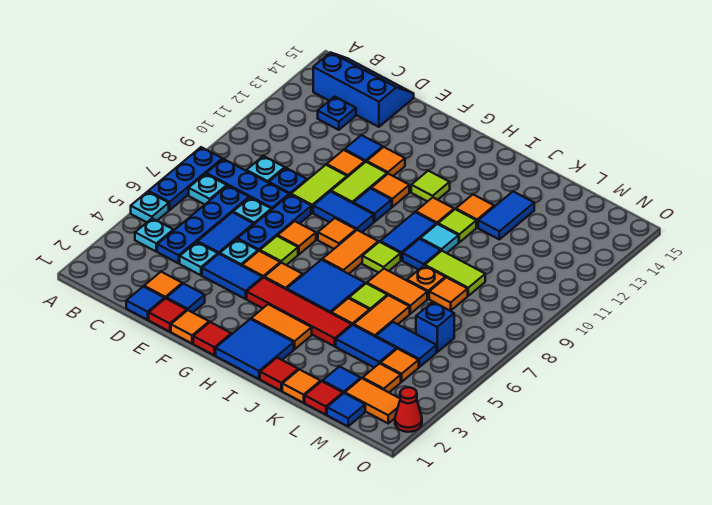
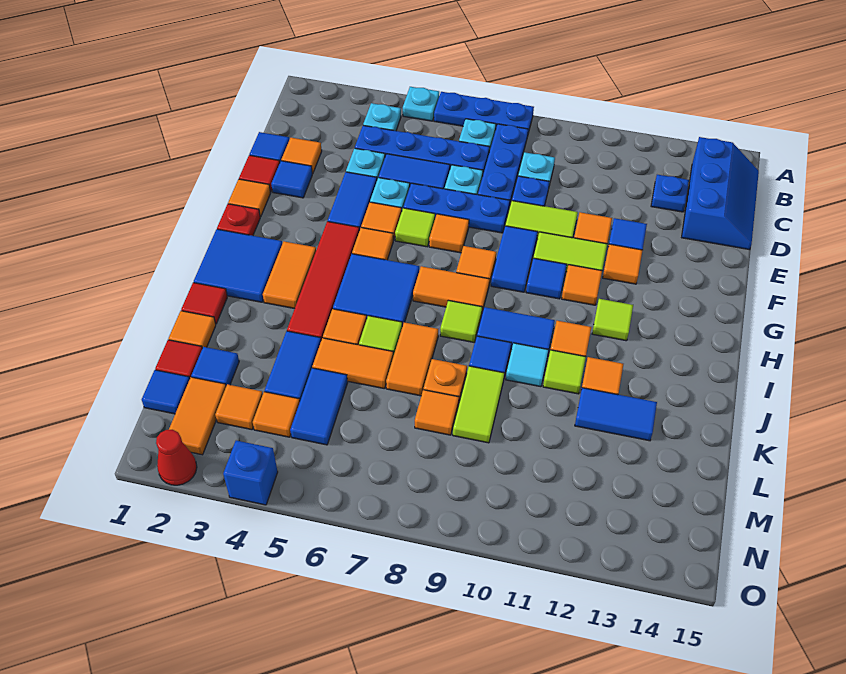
red 1x1 tile [193,322,231,355] -> red 1x1 plate [217,204,260,236]
blue 1x1 brick [416,302,454,352] -> blue 1x1 brick moved to [223,441,278,505]

